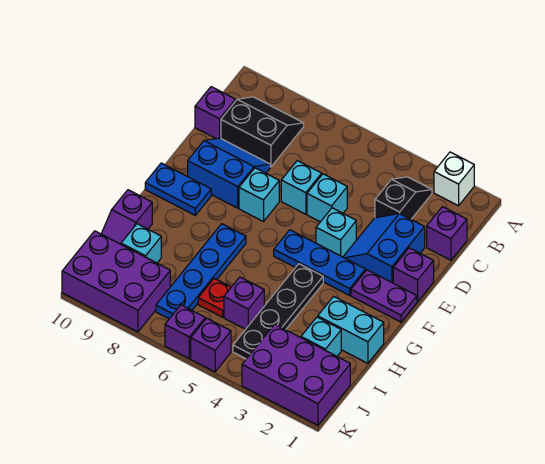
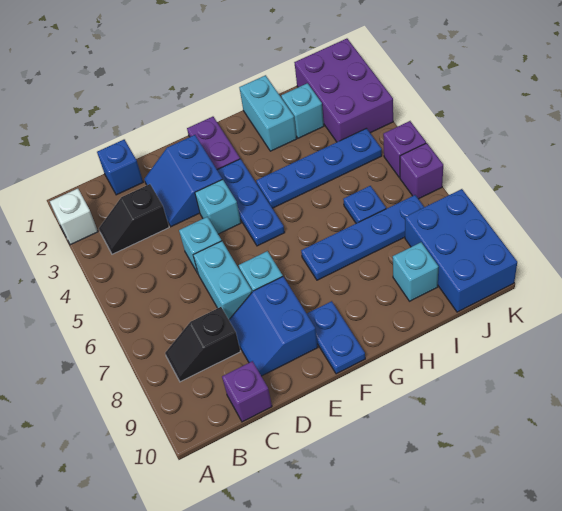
black 2x2 slope [221,97,304,167] -> black 1x2 slope [165,307,241,382]
purple 1x1 brick [427,207,467,260] -> blue 1x1 brick [97,139,143,195]
blue 2x2 slope [343,213,425,283] -> blue 2x2 slope turned to [144,135,222,227]
cyan 1x1 brick [281,161,322,214] -> cyan 1x2 brick [193,241,252,319]
purple 1x1 brick [393,248,434,301] -> none
black 1x4 plate [233,264,323,359] -> blue 1x4 plate [256,128,382,208]
purple 1x2 slope [101,190,152,244] -> none
purple 1x1 brick [224,277,264,329] -> none
red 1x1 plate [198,278,231,317] -> blue 1x1 plate [343,186,386,223]
purple 2x3 brick [62,231,170,332] -> blue 2x3 brick [405,189,517,312]

